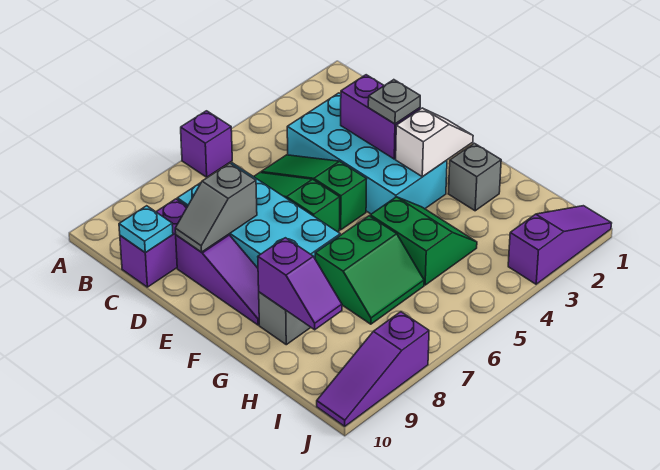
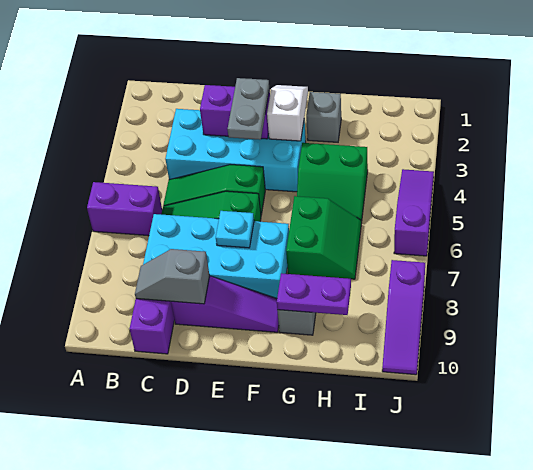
purple 1x1 brick [181,111,232,177] -> purple 1x2 brick [87,182,162,236]
cyan 1x1 plate [119,206,173,253] -> cyan 1x1 plate moved to [216,211,254,248]
grey 1x2 slope [175,163,257,252] -> grey 1x2 slope turned to [135,249,210,304]
grey 1x1 plate [368,80,420,124] -> grey 1x2 plate [227,78,269,140]
green 2x2 slope [370,197,477,285] -> green 2x2 slope turned to [297,143,368,223]
purple 1x2 slope [258,238,342,330] -> purple 1x2 plate [277,273,351,315]
purple 1x3 slope [508,206,612,284] -> purple 1x3 slope moved to [394,169,434,256]

